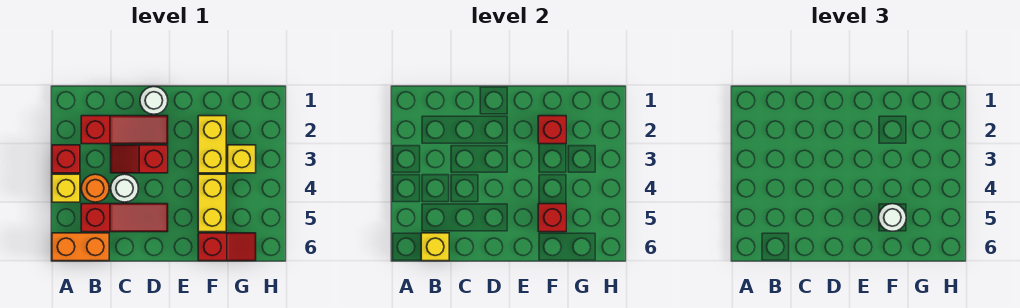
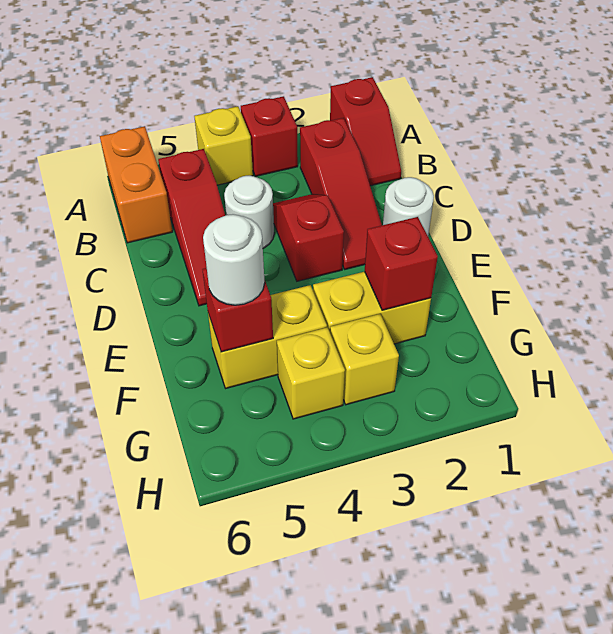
orange 1x1 round brick [81,174,109,202] -> none
yellow 1x1 brick [421,233,449,261] -> yellow 1x1 brick moved to [277,327,345,419]
red 1x2 slope [198,233,256,261] -> red 1x2 slope moved to [330,77,401,186]

